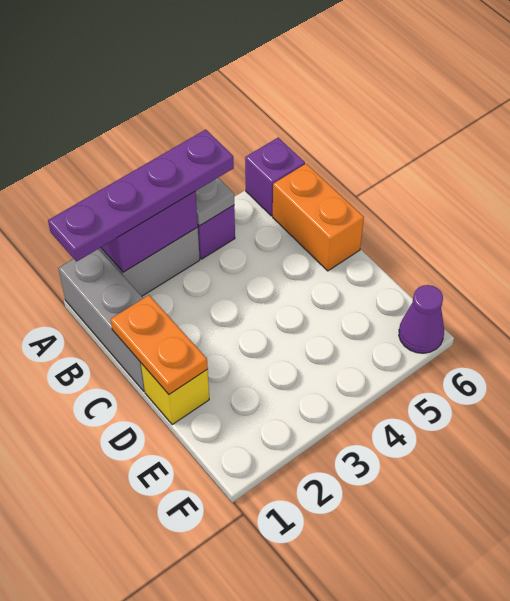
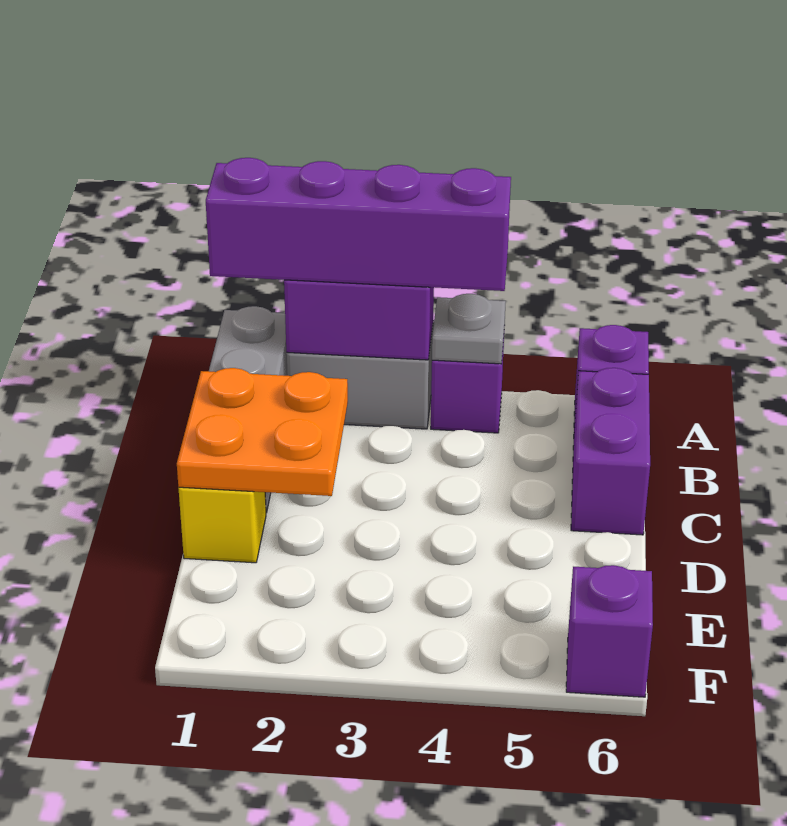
purple 1x4 plate [48,130,234,261] -> purple 1x4 brick [206,158,511,291]
orange 1x2 brick [273,164,364,271] -> purple 1x2 brick [571,368,650,535]
orange 1x2 plate [111,295,208,394] -> orange 2x2 plate [177,368,348,496]
purple 1x1 cone [399,285,444,353] -> purple 1x1 brick [566,565,653,697]

